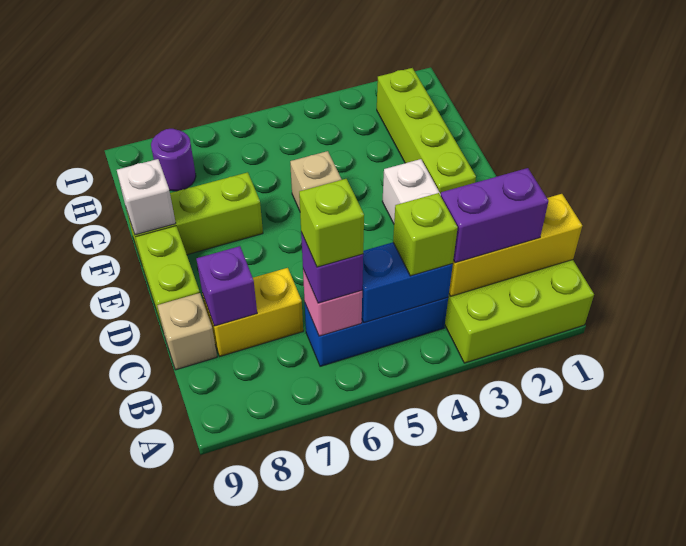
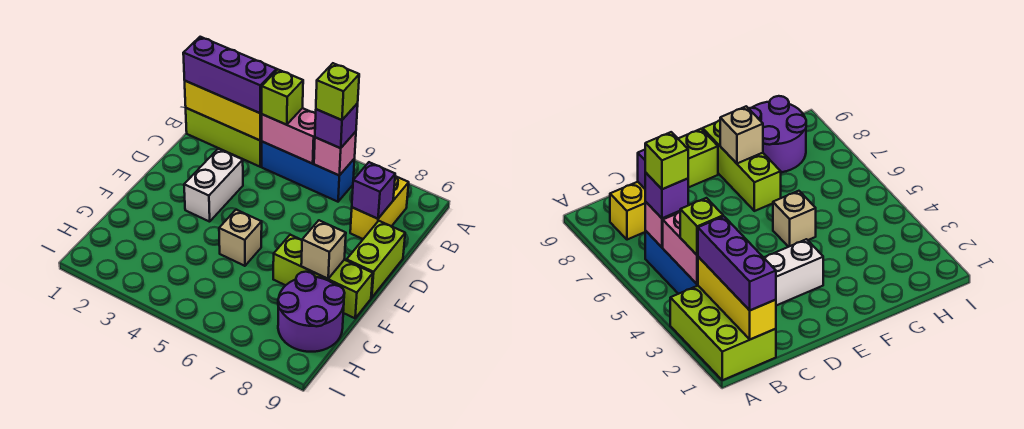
purple 1x2 brick [441,168,548,263] -> purple 1x3 brick [183,37,277,113]
blue 1x2 brick [362,242,453,323] -> pink 1x2 brick [261,108,316,164]
yellow 1x2 brick [202,268,303,356] -> yellow 1x2 brick turned to [350,176,409,239]
tan 1x1 brick [157,293,217,370] -> tan 1x1 brick moved to [301,220,346,279]
lime 1x4 brick [377,68,476,194] -> none
white 1x1 brick [117,159,176,235] -> none
purple 1x1 round brick [151,129,196,191] -> purple 2x2 round brick [278,272,345,352]

